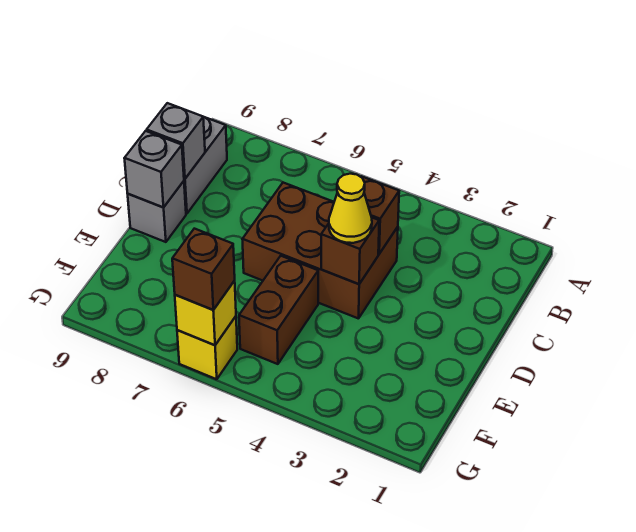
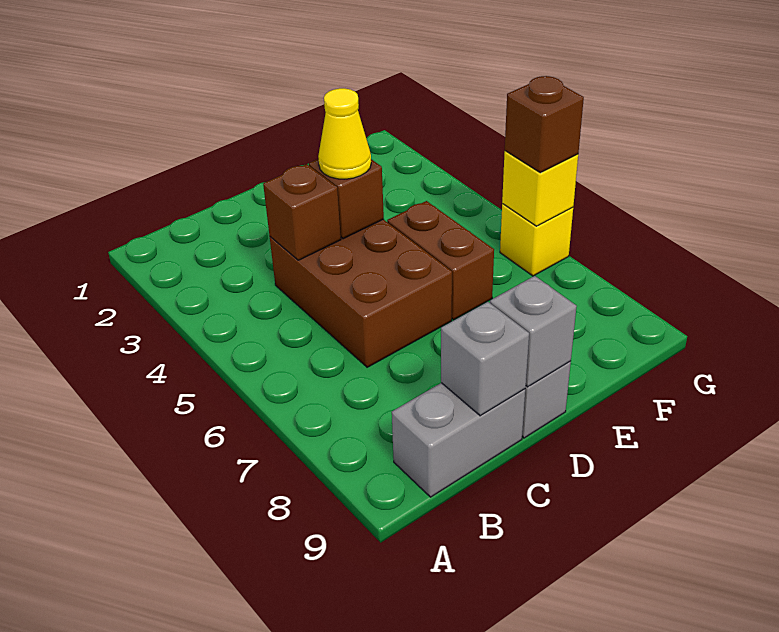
brown 1x2 brick [239,256,318,364] -> brown 1x2 brick turned to [387,201,494,320]

